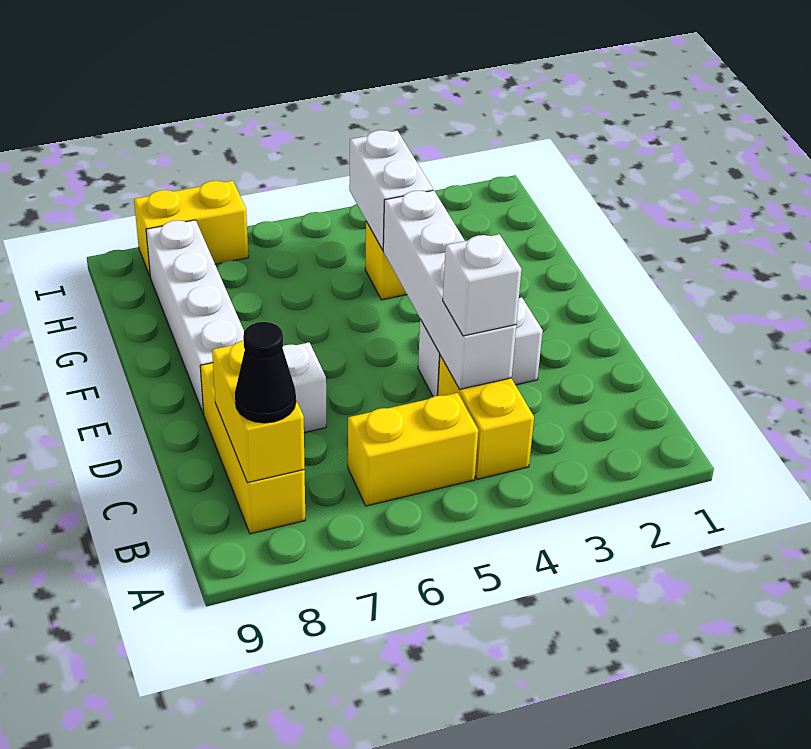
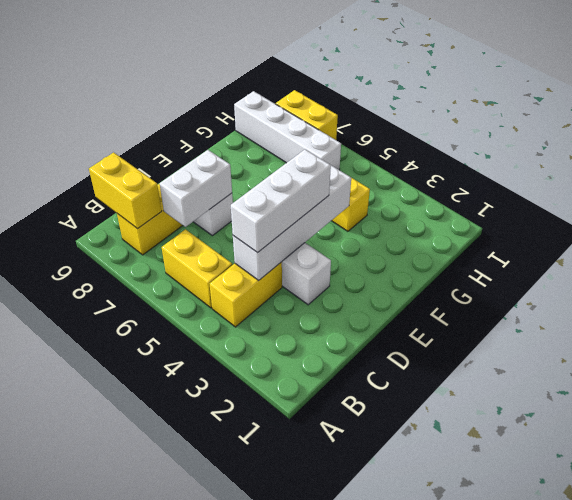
yellow 1x2 brick [212,340,305,483] -> yellow 1x2 brick turned to [89,152,162,229]
black 1x1 cone [235,322,296,423] -> none
white 1x1 brick [443,234,521,336] -> white 1x3 brick [231,149,331,253]
white 1x4 brick [146,220,244,414] -> white 1x4 brick turned to [234,91,341,170]
white 1x2 brick [349,130,433,250] -> white 1x2 brick moved to [160,150,232,227]

